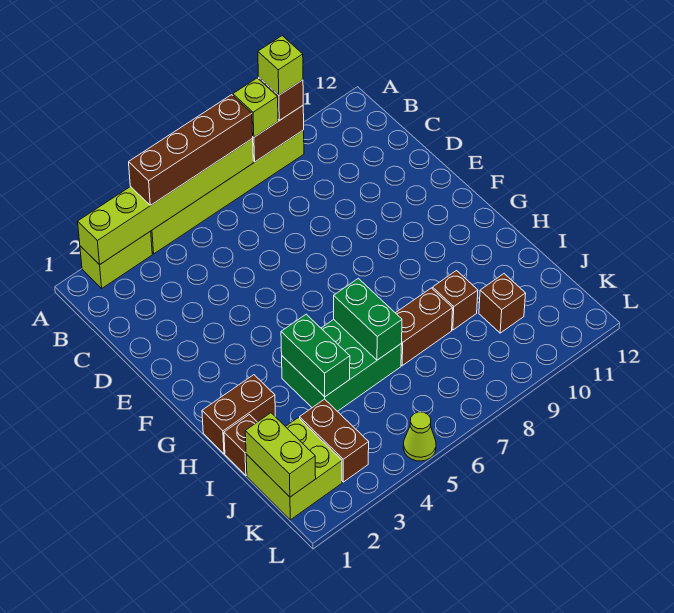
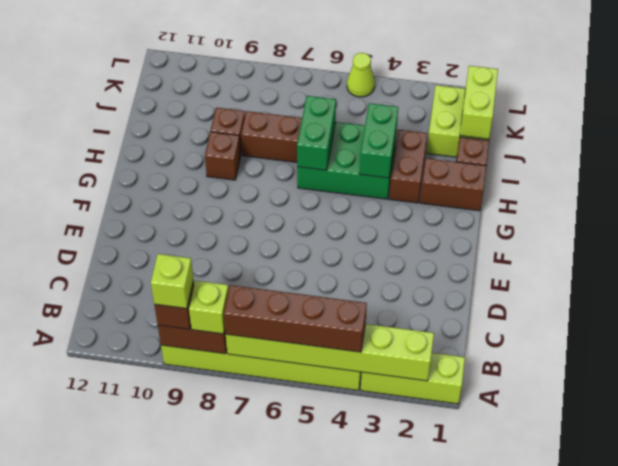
lime 1x2 brick [80,231,152,288] -> lime 1x3 brick [361,353,465,404]
brown 1x2 brick [300,399,369,482] -> brown 1x2 brick moved to [389,130,427,203]
brown 1x1 brick [479,274,526,333] -> brown 1x1 brick moved to [205,132,241,180]

